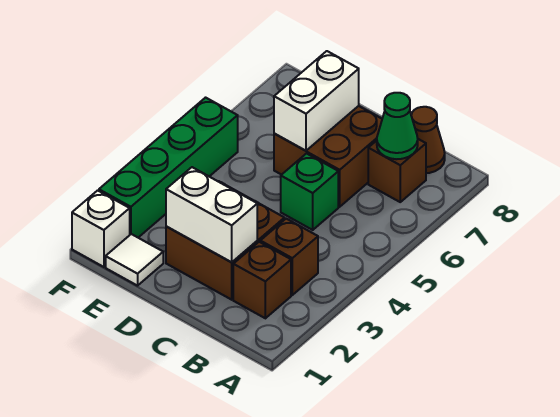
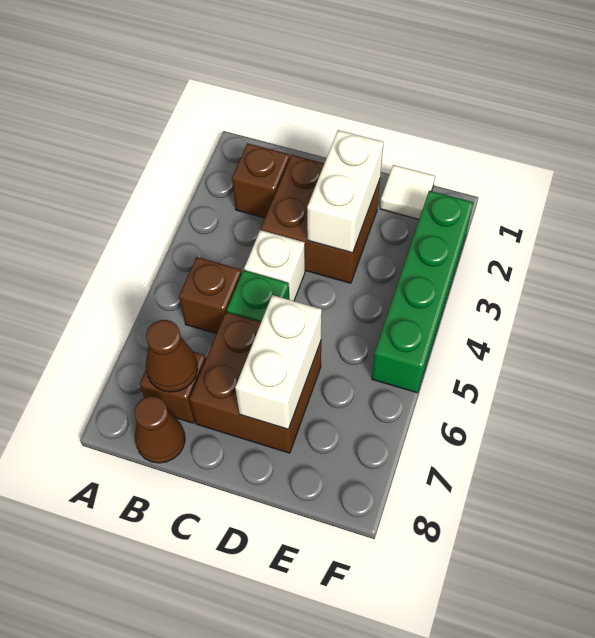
brown 1x1 brick [260,219,318,295] -> brown 1x1 brick moved to [179,257,242,334]
green 1x1 cone [377,93,418,159] -> brown 1x1 cone [146,320,198,392]
white 1x2 brick [166,167,257,262] -> white 1x2 brick turned to [307,130,384,253]
white 1x1 brick [72,190,130,267] -> white 1x1 brick moved to [244,230,305,301]

